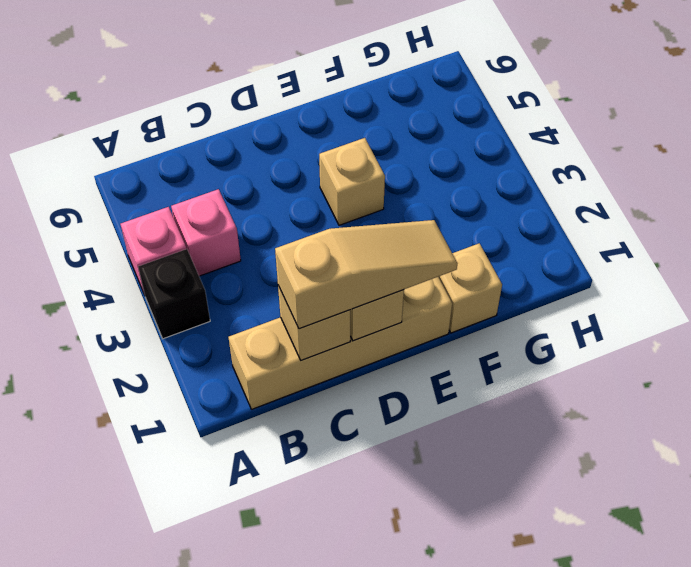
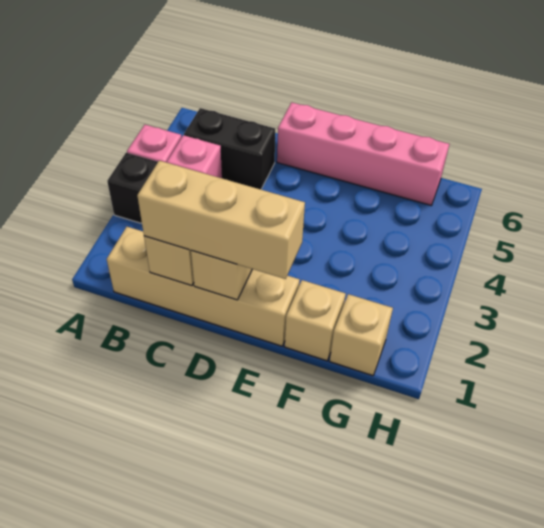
none -> black 1x2 brick [184,108,275,189]
tan 1x3 slope [275,220,457,329] -> tan 1x3 brick [137,161,305,279]
none -> pink 1x4 brick [277,102,449,205]
tan 1x1 brick [319,138,385,225] -> tan 1x1 brick moved to [330,294,393,376]

